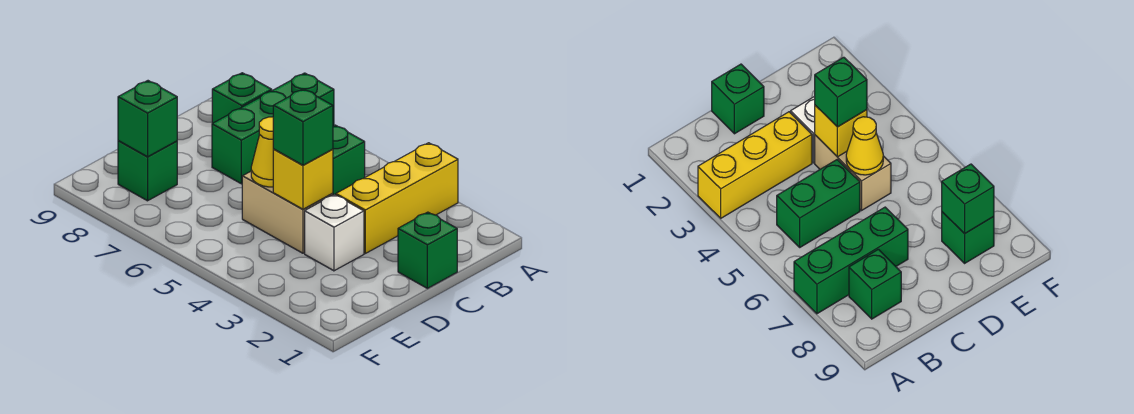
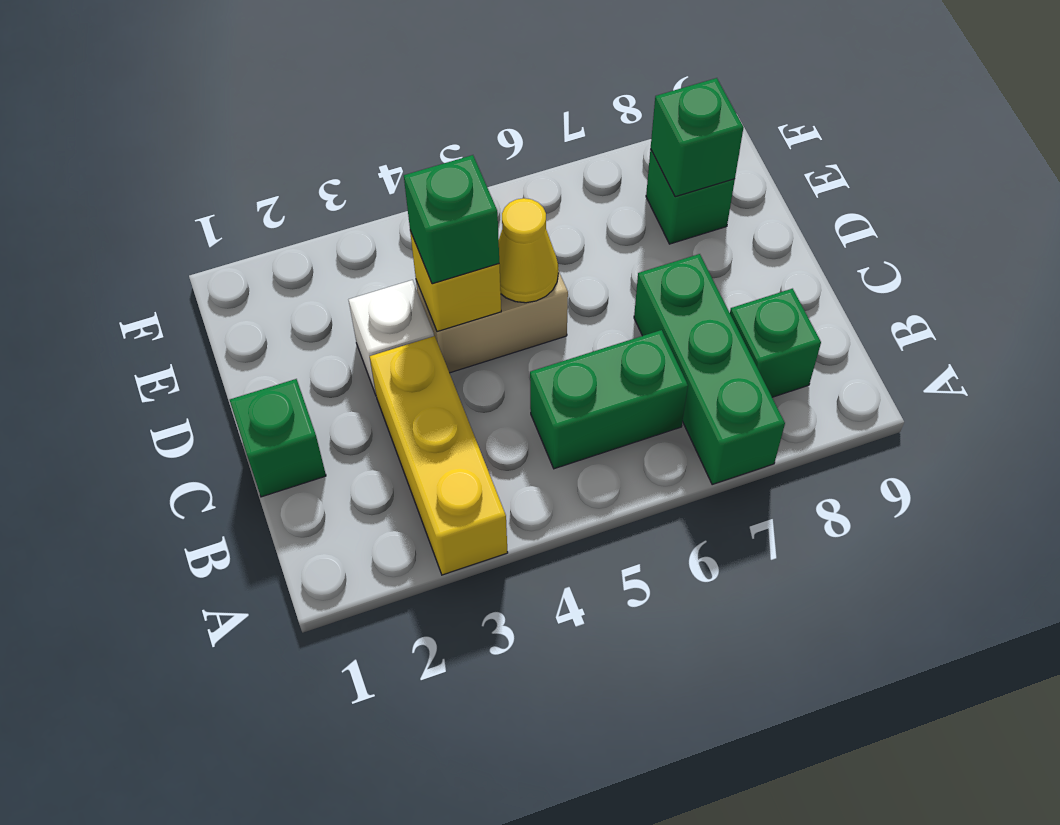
green 1x2 brick [333,125,365,195] -> green 1x2 brick turned to [530,330,688,469]

